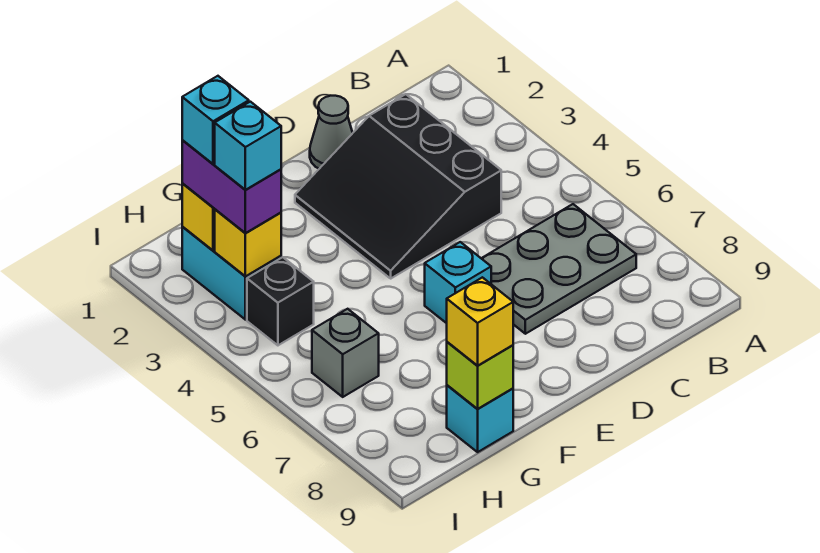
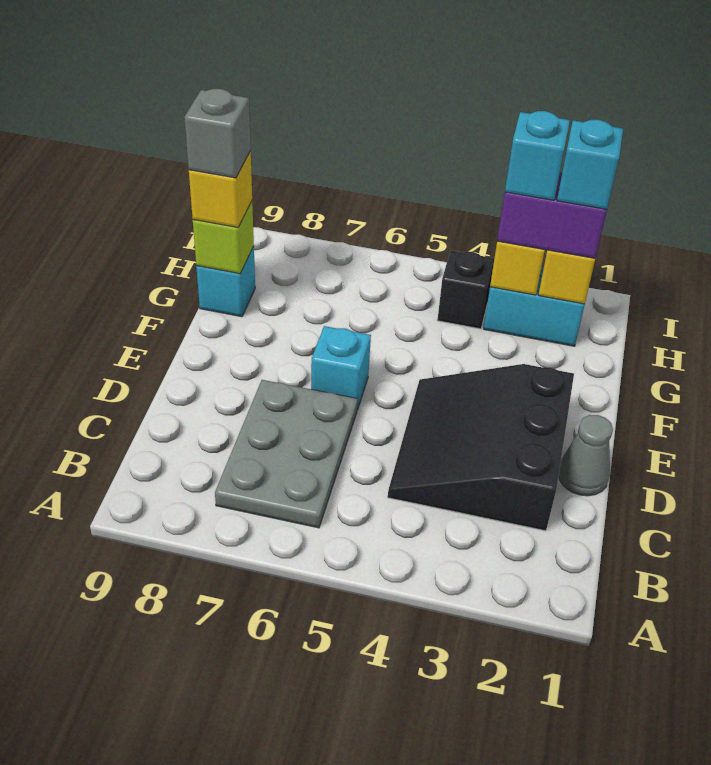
black 3x3 slope [295,94,501,278] -> black 3x3 slope turned to [388,364,574,531]
grey 1x1 brick [312,309,379,397] -> grey 1x1 brick moved to [184,89,251,178]

